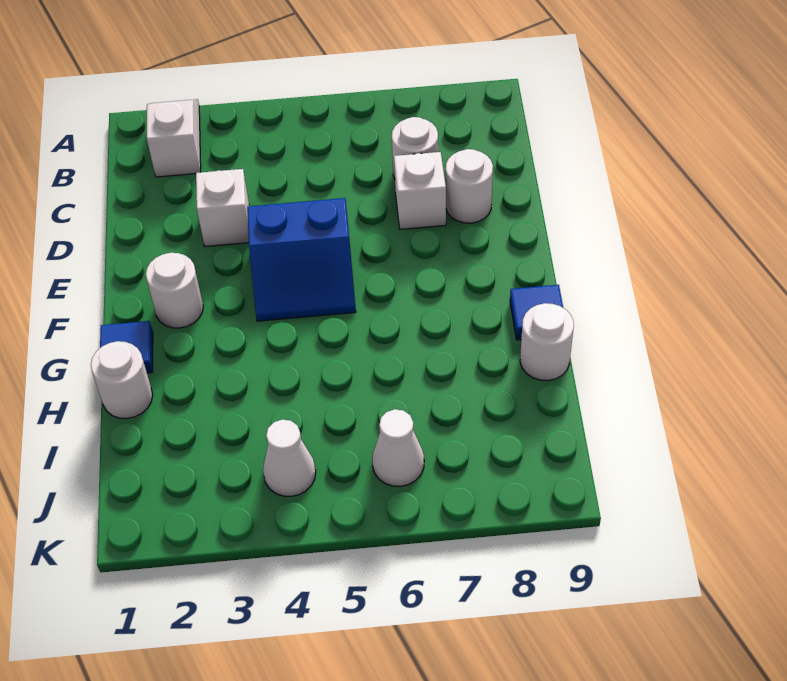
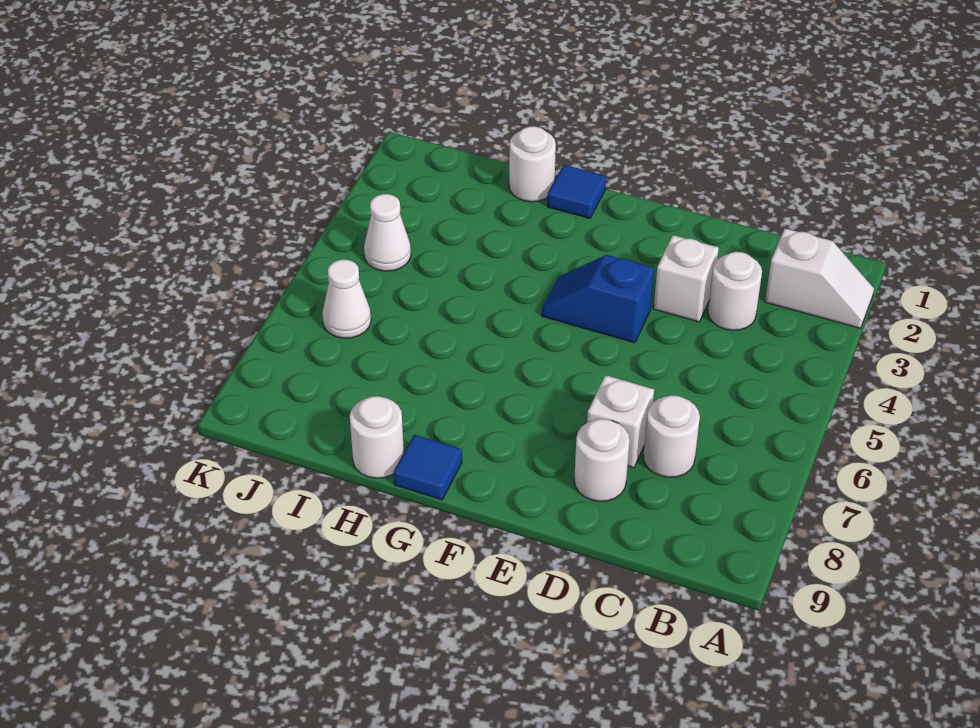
blue 2x2 slope [247,198,356,321] -> blue 1x2 slope [541,255,654,343]
white 1x1 round brick [146,253,203,328] -> white 1x1 round brick moved to [708,252,762,330]

